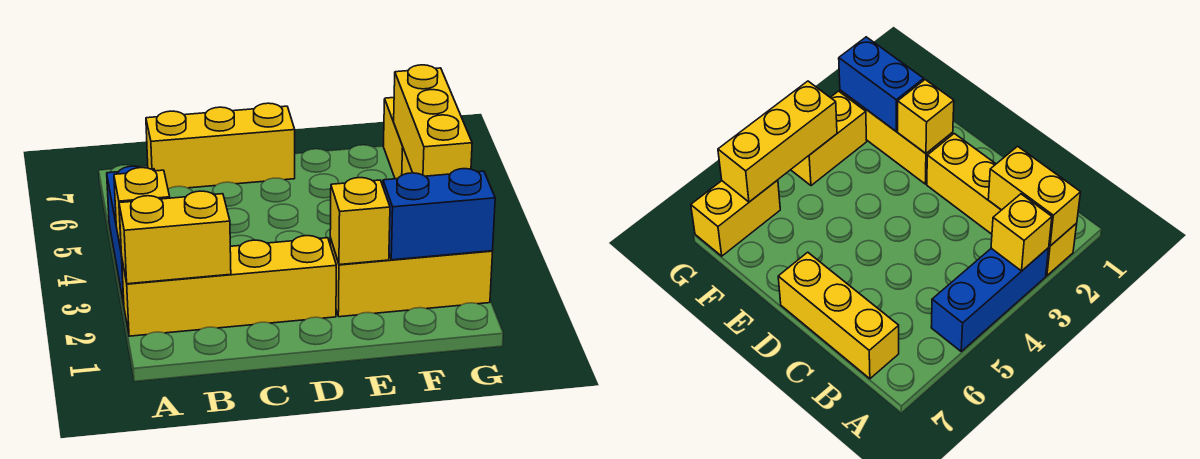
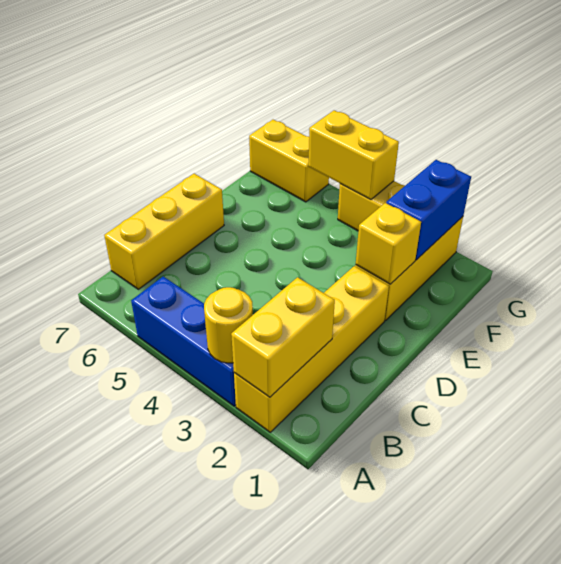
yellow 1x1 brick [114,168,170,250] -> yellow 1x1 round brick [204,287,253,363]
yellow 1x3 brick [394,65,472,176] -> yellow 1x2 brick [308,110,399,199]

